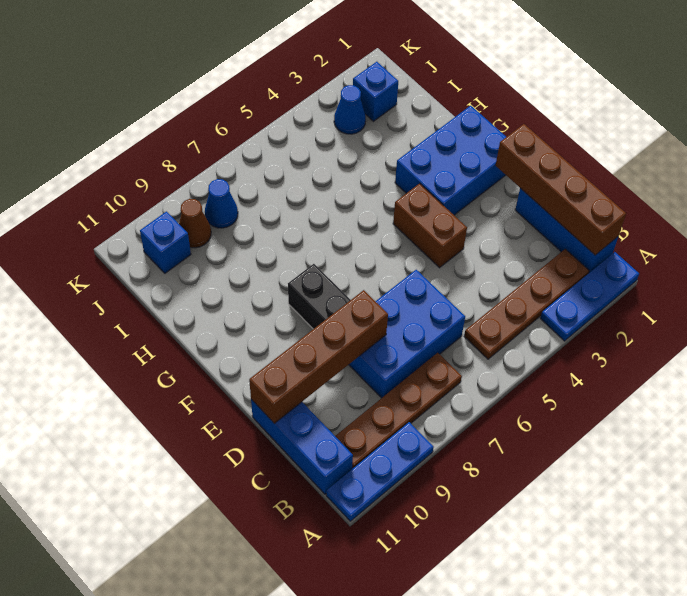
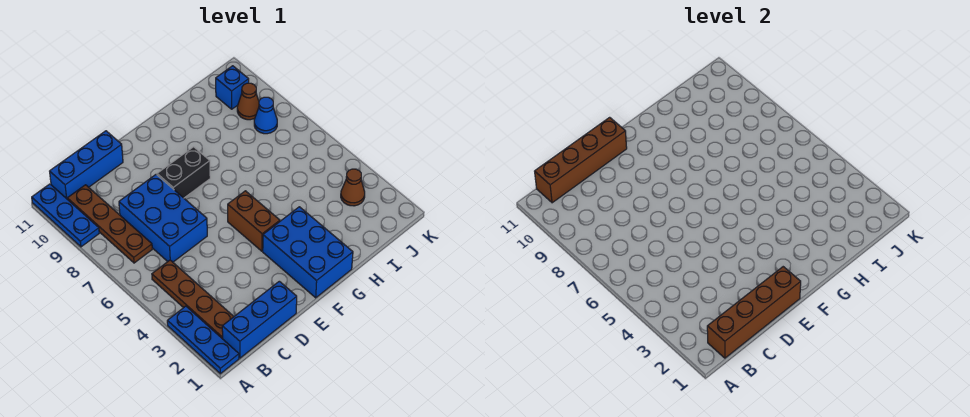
brown 1x4 brick [249,290,388,424] -> brown 1x4 brick turned to [535,117,627,203]
brown 1x2 brick [393,184,467,268] -> brown 1x2 brick turned to [228,191,280,251]
blue 1x1 brick [353,62,398,121] -> none
blue 1x1 cone [334,85,366,134] -> brown 1x1 cone [341,169,365,206]

